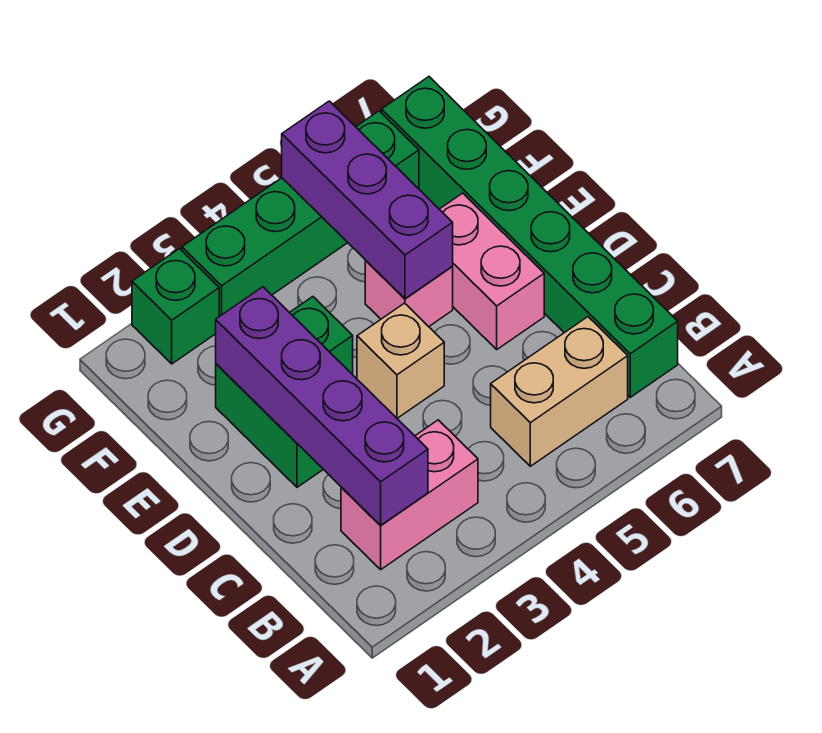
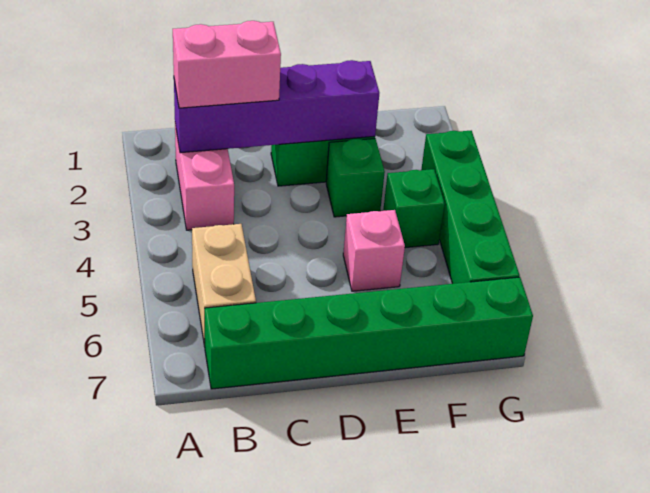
tan 1x1 brick [357,303,444,418] -> none
pink 1x2 brick [439,193,544,349] -> pink 1x2 brick moved to [173,21,281,108]
purple 1x3 brick [282,101,453,299] -> none
green 1x1 brick [132,249,219,364] -> green 1x1 brick moved to [383,169,445,248]

